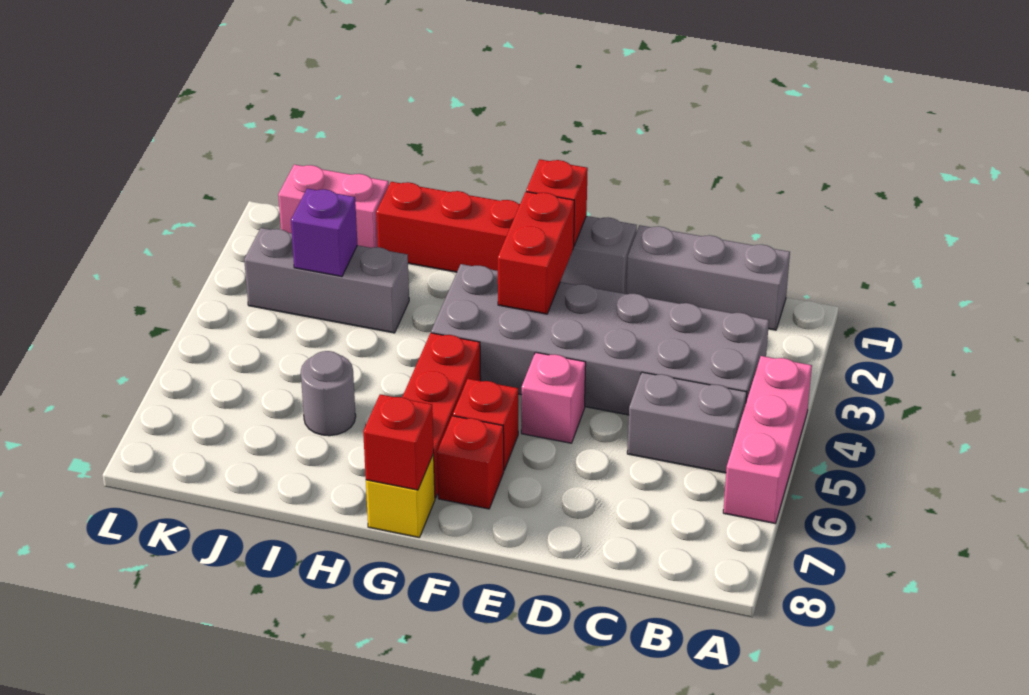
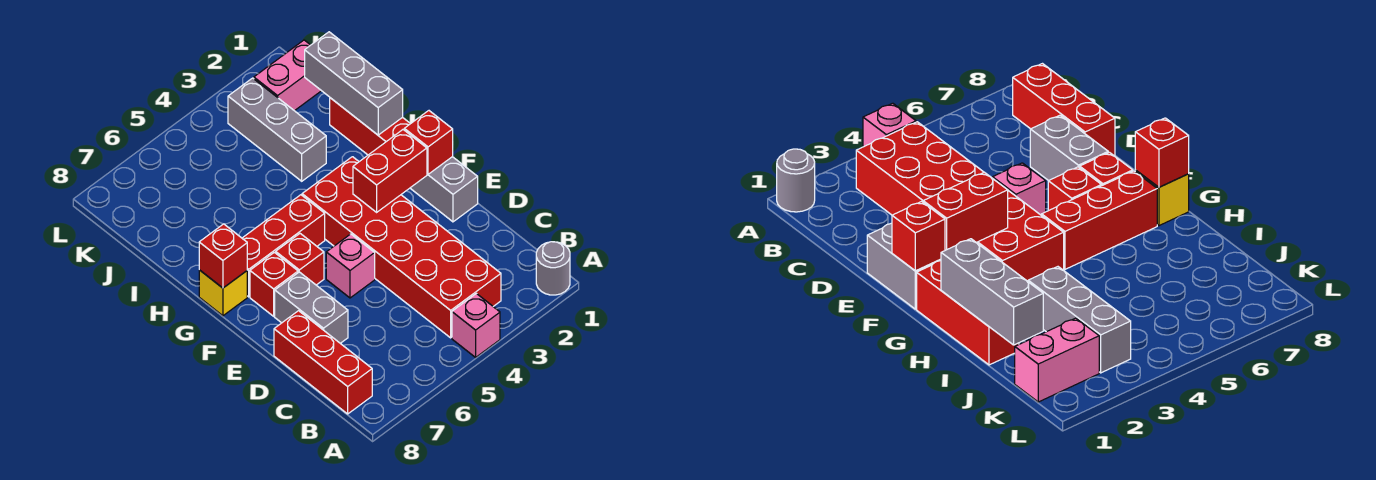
pink 1x3 brick [723,356,812,524] -> pink 1x1 brick [452,294,500,357]
grey 1x3 brick [626,225,790,330] -> grey 1x3 brick moved to [305,32,403,135]
grey 2x6 brick [431,264,769,415] -> red 2x6 brick [302,157,501,338]
grey 1x2 brick [627,372,747,473] -> grey 1x2 brick moved to [275,272,348,343]
none -> red 1x3 brick [274,311,372,414]
grey 1x1 round brick [301,351,356,436] -> grey 1x1 round brick moved to [536,242,570,295]
pink 1x2 brick [278,165,389,248] -> pink 1x2 brick turned to [254,40,321,111]
purple 1x1 brick [291,188,357,277] -> none

